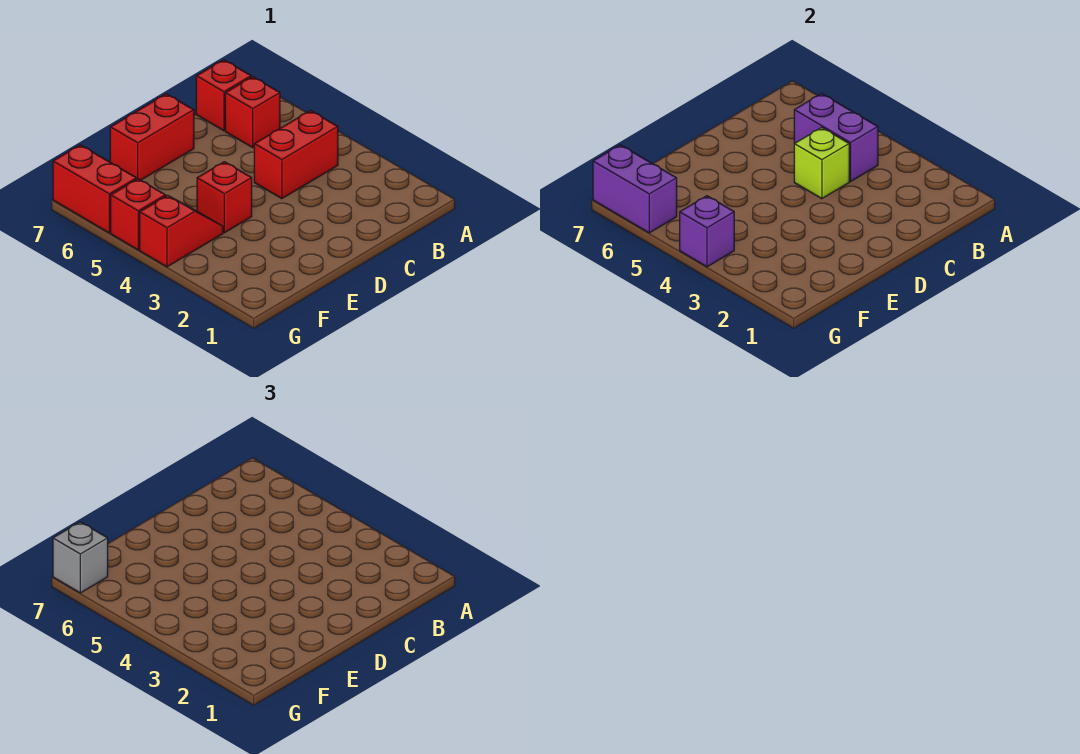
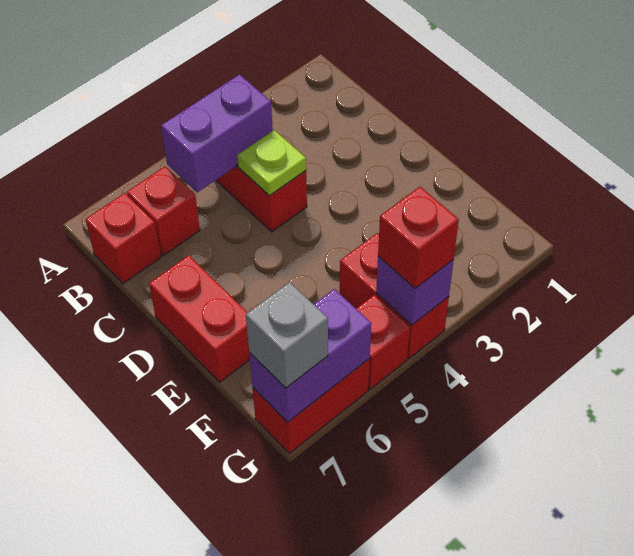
lime 1x1 brick [794,127,849,199] -> lime 1x1 plate [237,130,306,196]
red 1x1 brick [197,162,252,233] -> red 1x1 brick moved to [378,187,459,289]
red 1x2 slope [140,195,223,267] -> red 1x2 brick [340,233,449,359]

